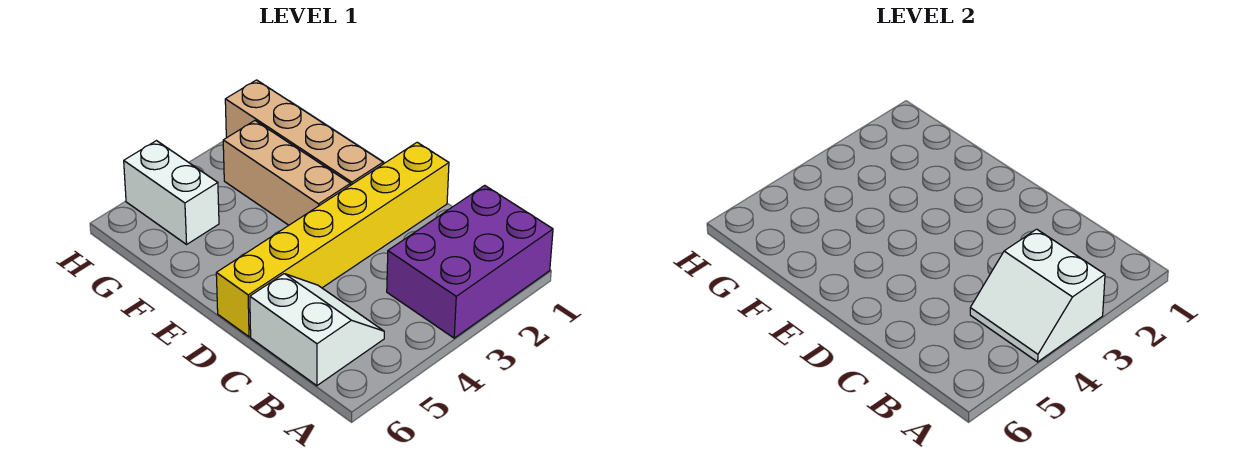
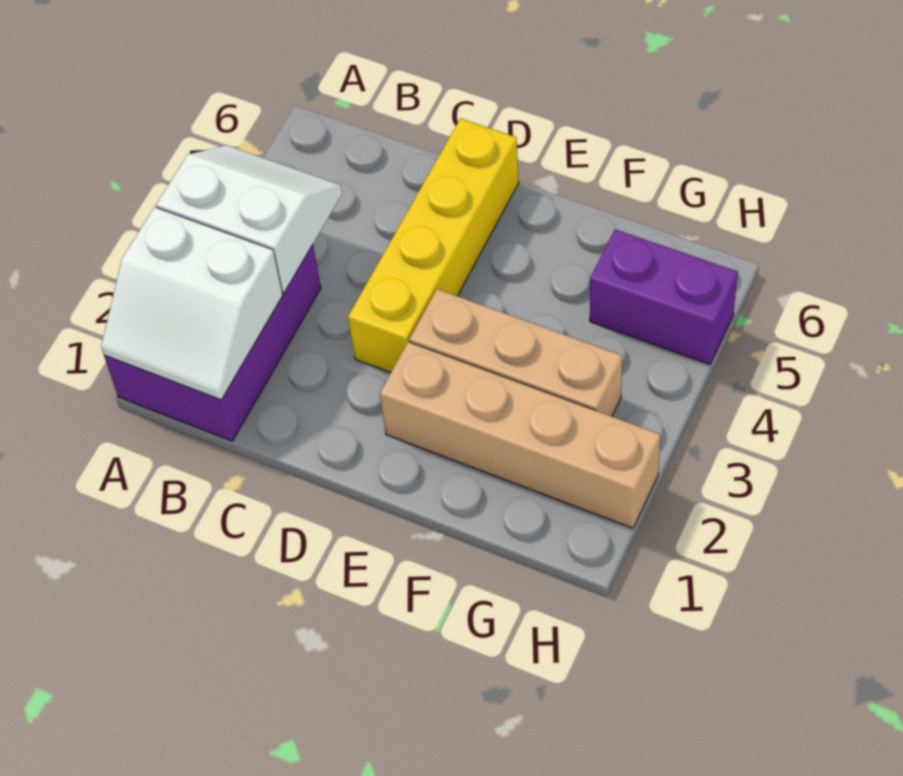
white 2x2 slope [250,274,384,386] -> white 2x2 slope moved to [101,207,283,400]
yellow 1x6 brick [216,142,449,337] -> yellow 1x4 brick [348,118,519,372]
white 1x2 brick [124,141,219,244] -> purple 1x2 brick [590,229,738,364]

